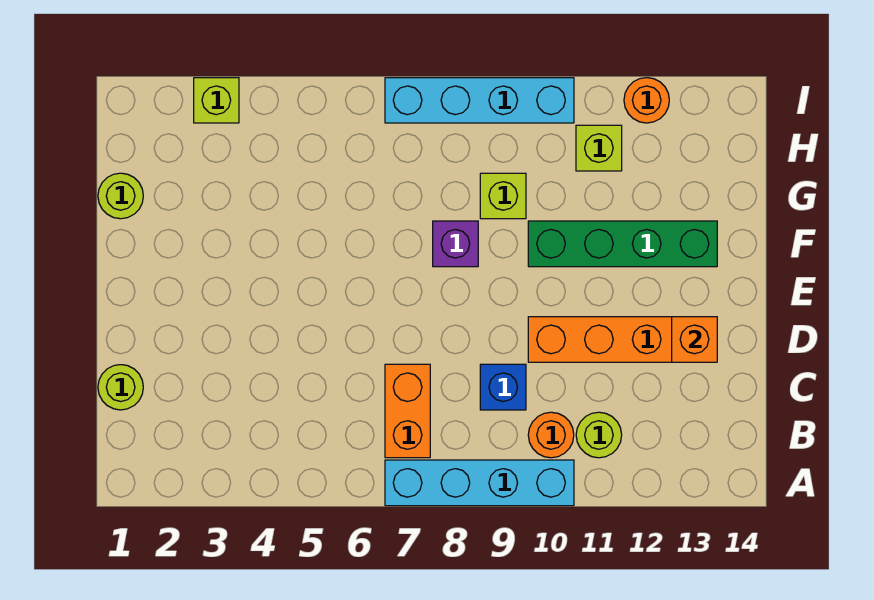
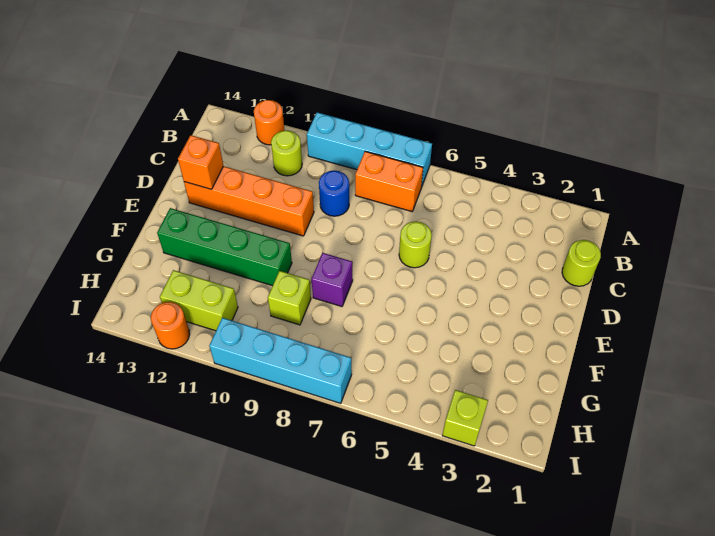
orange 1x2 brick [385,364,430,458] -> orange 1x2 brick turned to [355,151,423,212]
orange 1x1 round brick [528,412,574,458] -> orange 1x1 round brick moved to [254,100,285,145]
blue 1x1 brick [480,364,526,410] -> blue 1x1 round brick [319,170,349,216]
lime 1x1 round brick [98,173,143,219] -> lime 1x1 round brick moved to [399,221,432,268]
lime 1x1 brick [576,125,622,171] -> lime 1x2 brick [160,270,238,331]

